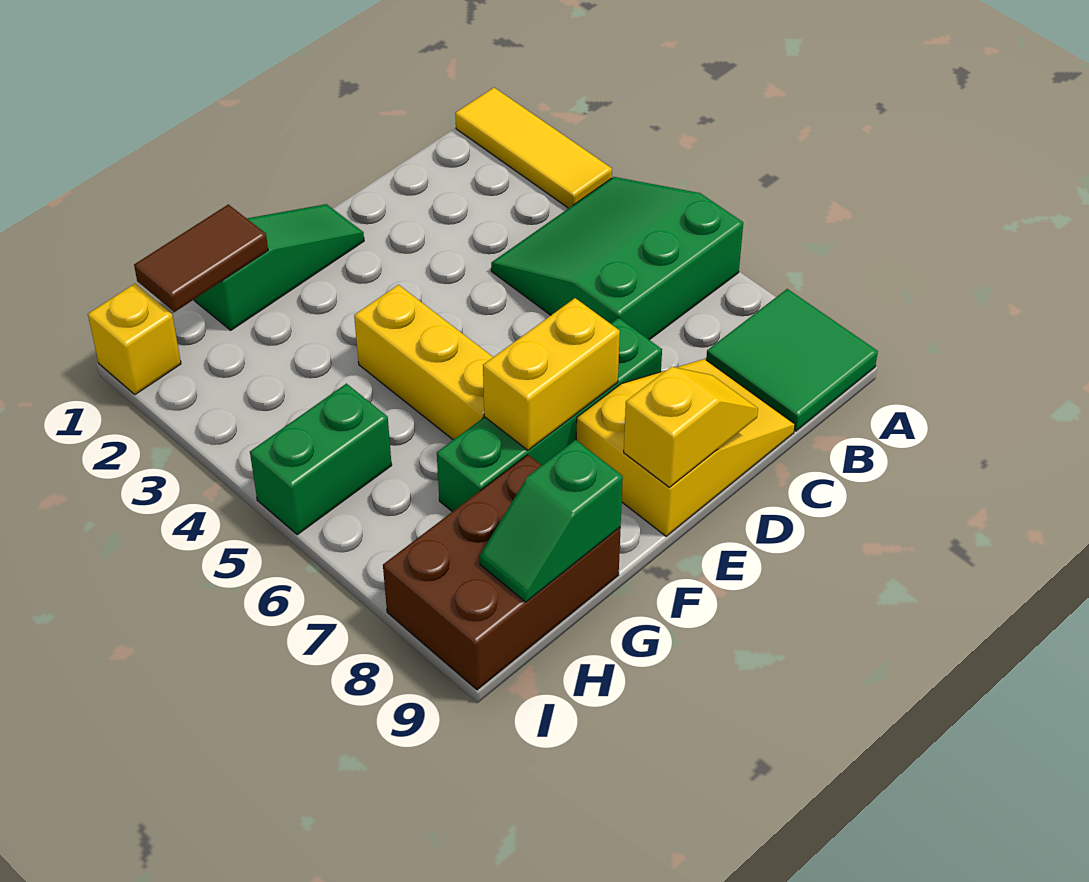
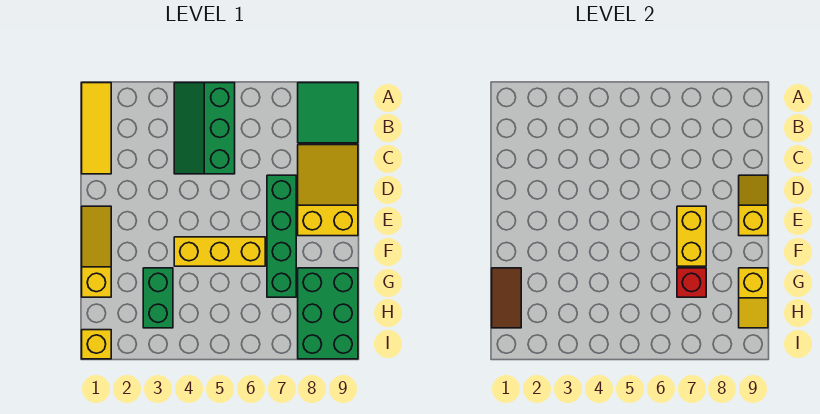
yellow 1x3 tile [455,88,612,208] -> yellow 1x3 tile turned to [82,83,111,174]
green 3x3 slope [491,177,743,340] -> green 2x3 slope [174,83,235,174]
green 1x3 slope [194,204,364,330] -> yellow 1x3 slope [82,206,111,297]
none -> red 1x1 brick [677,268,706,297]
brown 2x3 brick [383,455,621,690] -> green 2x3 brick [298,268,358,359]
green 1x2 slope [480,440,623,602] -> yellow 1x2 slope [739,268,768,328]
green 1x2 brick [250,384,392,535] -> green 1x2 brick moved to [143,268,173,328]

